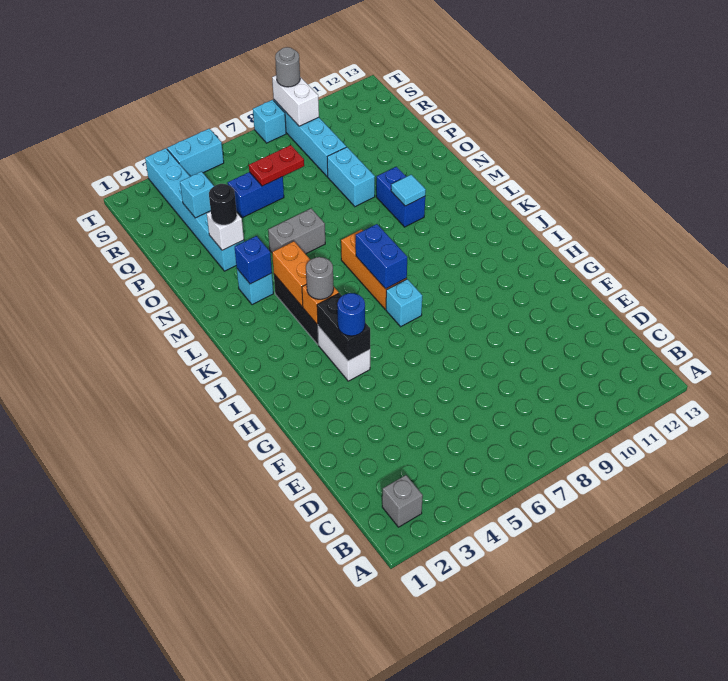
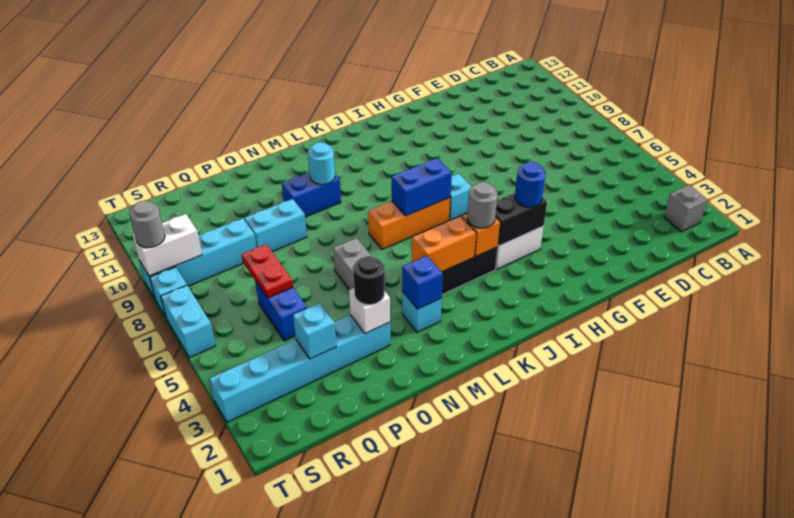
cyan 1x1 tile [391,175,426,206] -> cyan 1x1 round brick [308,142,335,185]
cyan 1x2 brick [167,129,224,177] -> cyan 1x2 brick moved to [161,285,216,358]

